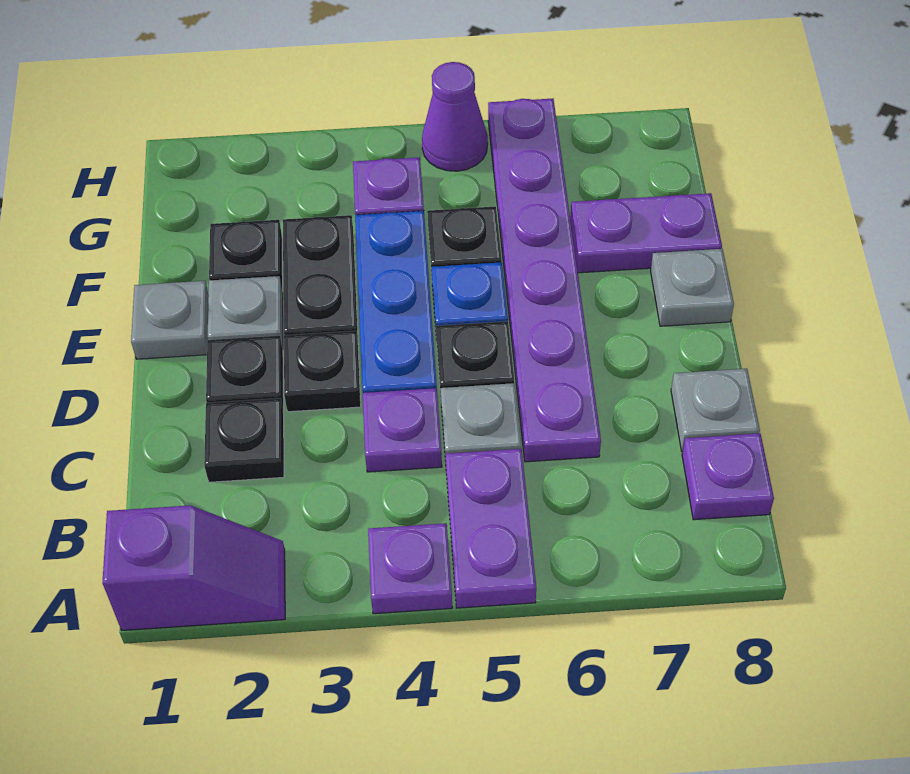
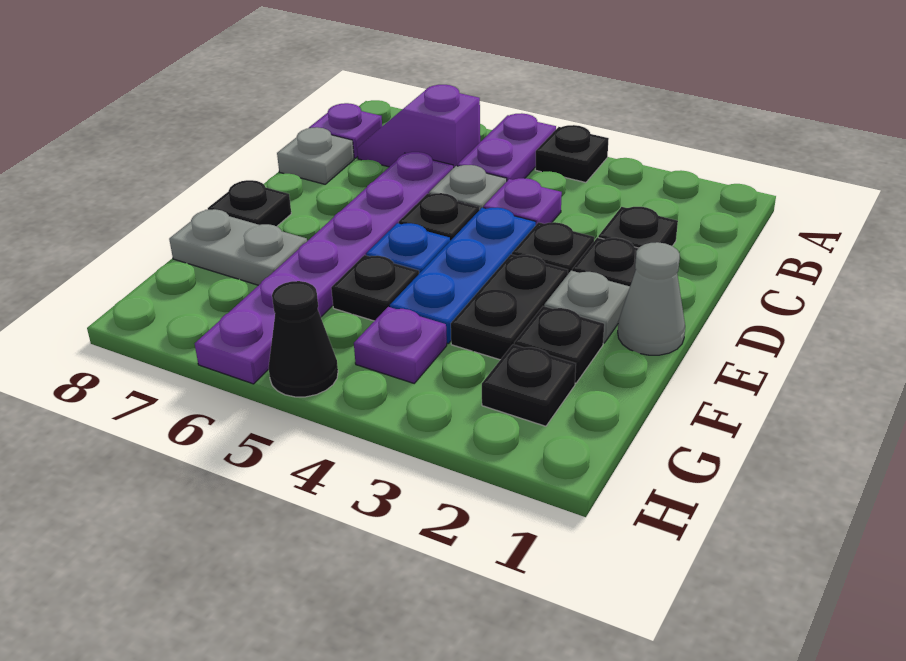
purple 1x2 slope [102,505,285,630] -> purple 1x2 slope moved to [357,85,480,167]
purple 1x1 plate [368,523,452,614] -> black 1x1 plate [535,125,609,183]
grey 1x1 plate [131,281,209,359] -> grey 1x1 cone [618,242,685,355]
grey 1x1 plate [651,249,734,326] -> black 1x1 plate [208,180,291,226]
purple 1x2 plate [570,193,722,273] -> grey 1x2 plate [169,209,307,285]
none -> black 1x1 plate [482,344,576,426]
purple 1x1 cone [422,62,488,171] -> black 1x1 cone [268,281,338,397]

